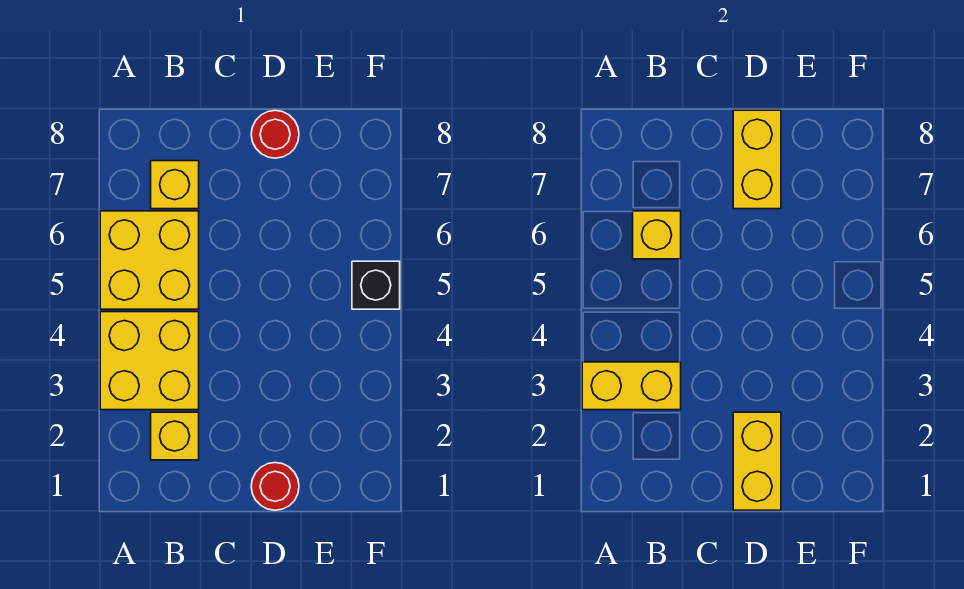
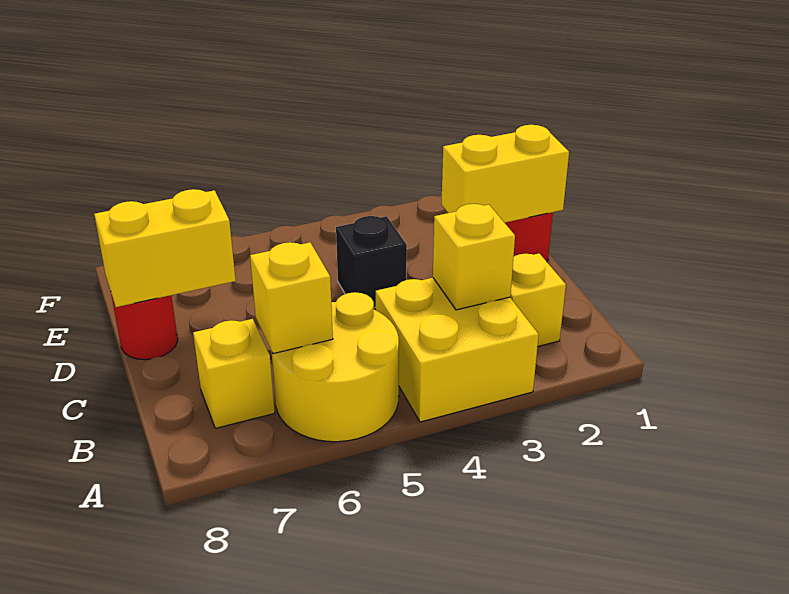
yellow 1x2 brick [582,362,681,410] -> yellow 1x1 brick [433,204,515,310]
yellow 2x2 brick [100,211,199,309] -> yellow 2x2 round brick [271,292,399,442]
black 1x1 brick [352,261,400,309] -> black 1x1 brick moved to [336,216,407,307]

